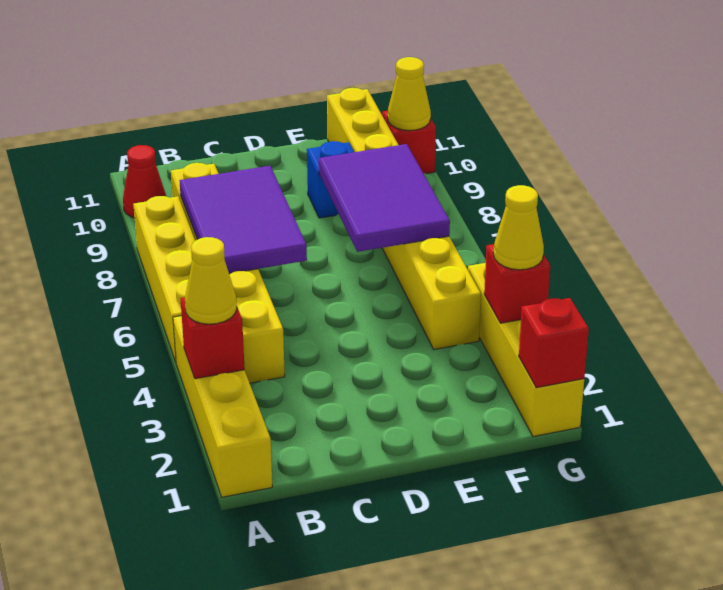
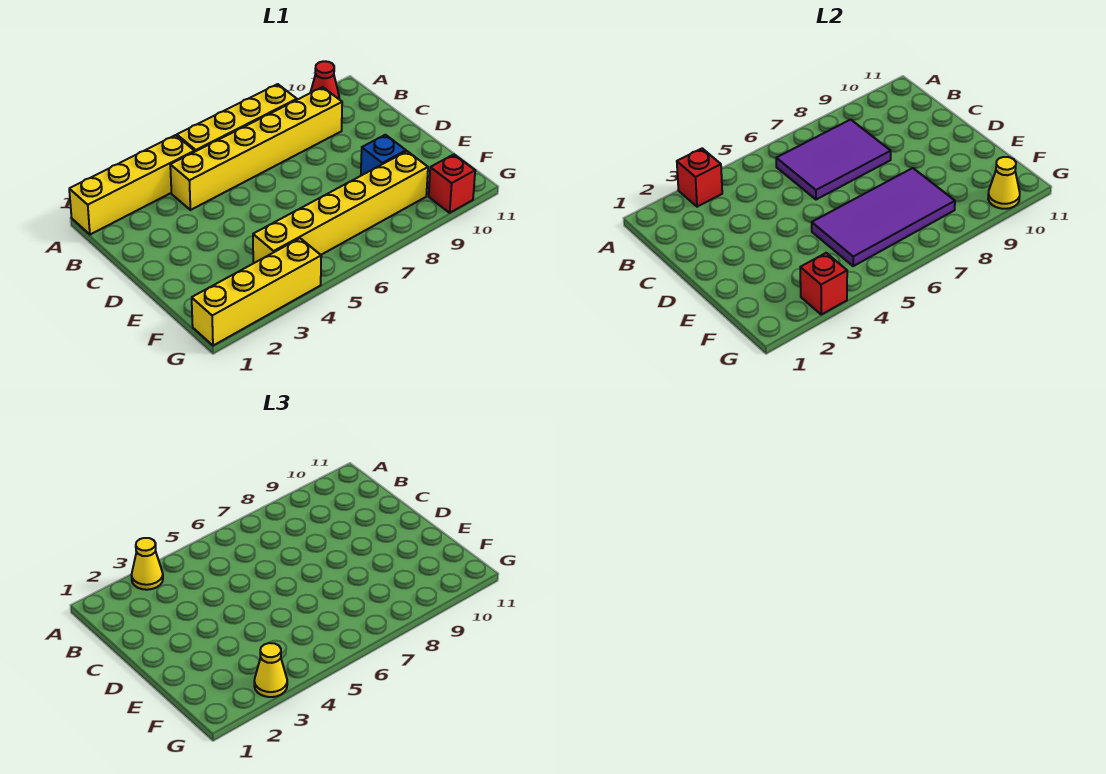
purple 2x3 tile [319,144,450,252] -> purple 2x4 tile [812,168,955,266]
yellow 1x8 brick [327,88,481,349] -> yellow 1x6 brick [253,151,428,263]
red 1x1 brick [519,298,589,388] -> none

